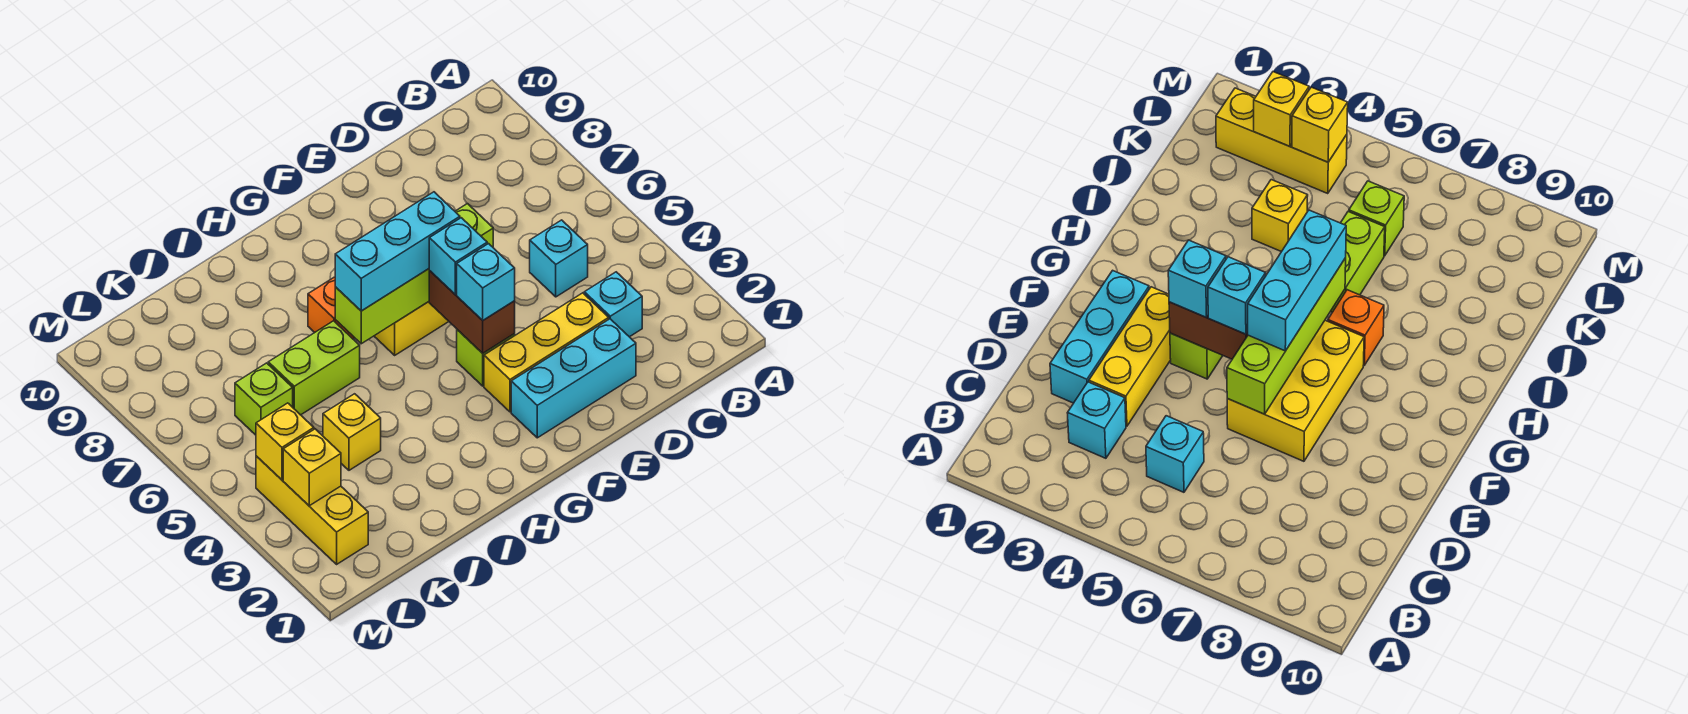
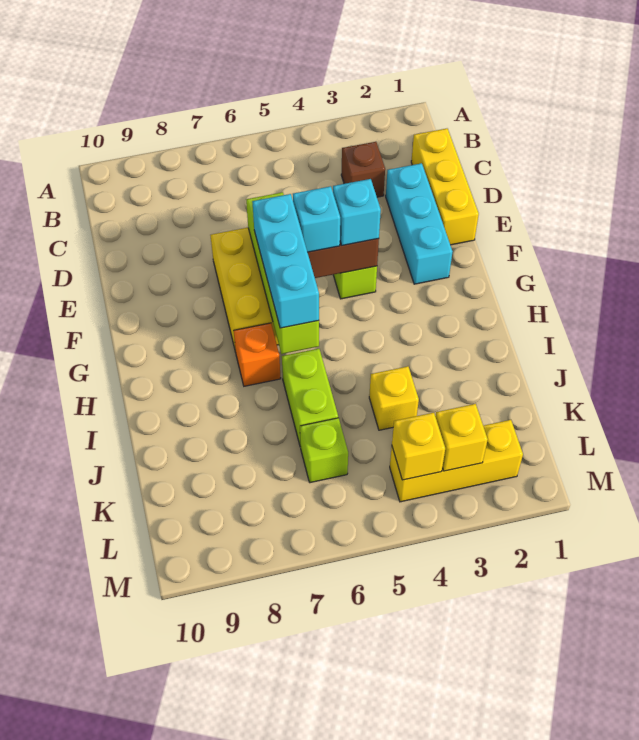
cyan 1x1 brick [584,272,642,337] -> brown 1x1 brick [341,142,385,197]
cyan 1x1 brick [530,220,588,297] -> none
yellow 1x3 brick [484,293,609,412] -> yellow 1x3 brick moved to [411,129,479,245]

